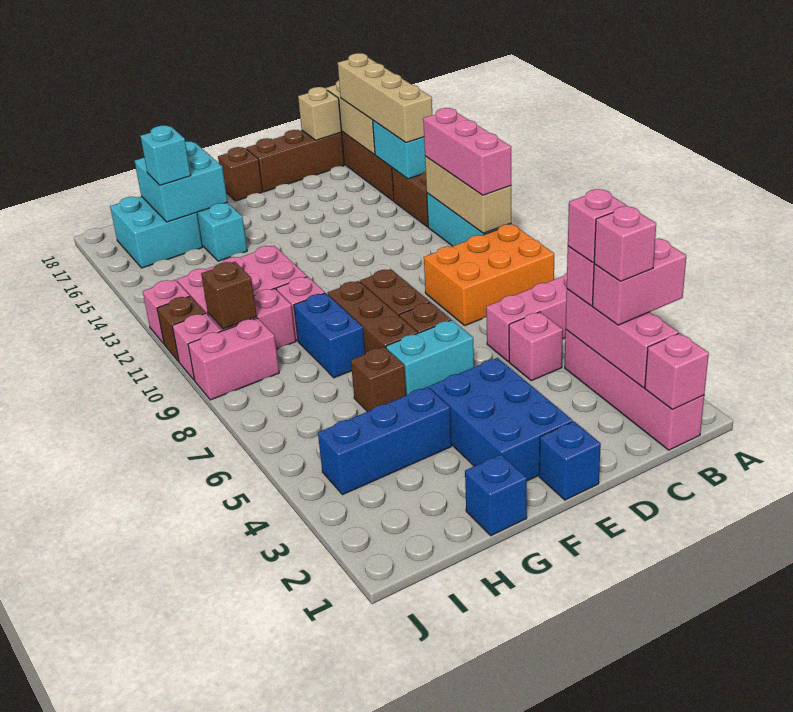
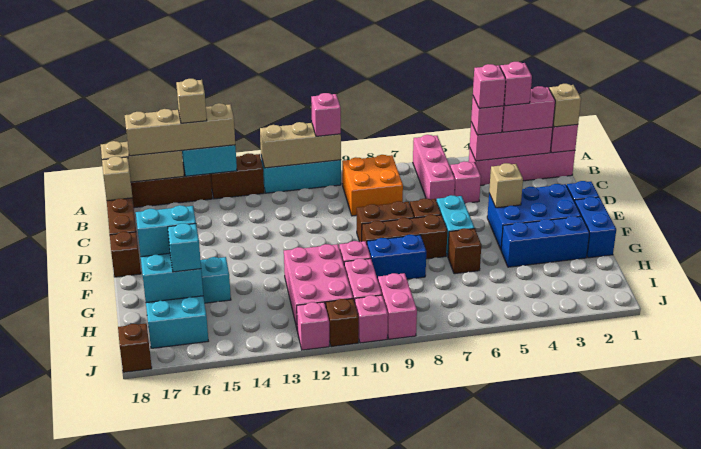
pink 1x2 brick [592,238,686,325] -> pink 1x2 brick turned to [502,86,555,132]
orange 2x3 brick [424,224,554,325] -> orange 2x2 brick [342,155,403,216]
pink 1x3 brick [423,108,511,195] -> pink 1x1 brick [311,93,341,136]
none -> tan 1x1 brick [176,79,207,123]
none -> tan 1x1 brick [549,84,581,127]
none -> tan 1x1 brick [489,163,523,208]
blue 1x1 brick [465,454,527,536] -> blue 1x2 brick [575,197,616,258]
blue 1x3 brick [318,387,451,495] -> blue 1x3 brick turned to [501,216,590,267]
none -> cyan 1x2 brick [136,205,196,257]
brown 1x1 brick [201,262,257,329] -> brown 1x1 brick moved to [118,324,152,372]

